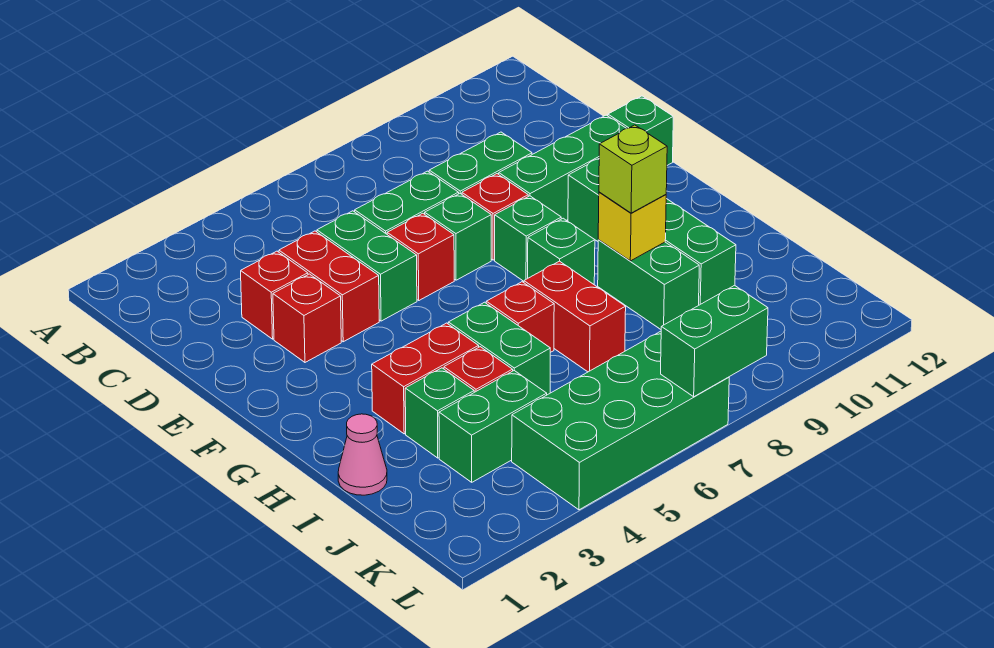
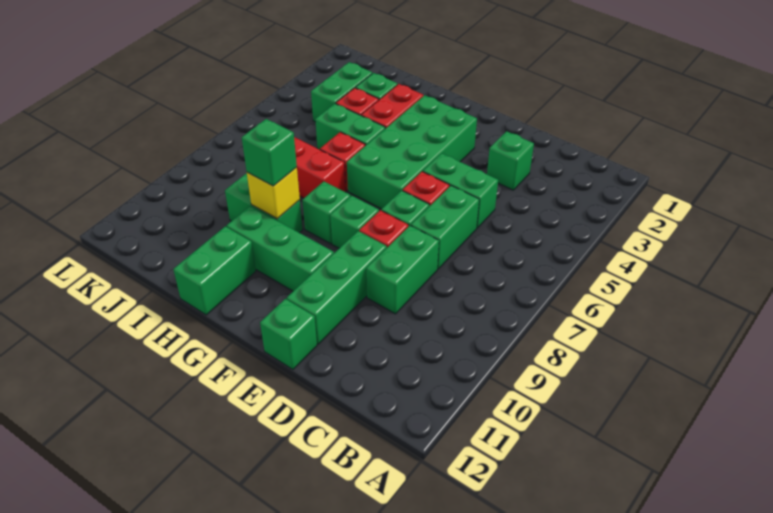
red 1x1 brick [241,251,308,339] -> green 1x1 brick [487,131,534,190]
red 1x2 brick [279,231,379,342] -> none
red 1x1 brick [273,274,341,362] -> none
green 1x4 brick [568,159,736,305] -> green 1x3 brick [227,206,334,291]
lime 1x1 brick [599,125,667,213] -> green 1x1 brick [242,119,297,186]
pink 1x1 cone [338,414,387,495] -> none
green 2x4 brick [512,331,729,510] -> green 2x4 brick moved to [347,95,477,209]
green 1x2 brick [661,285,768,397] -> green 1x2 brick moved to [173,226,256,315]

